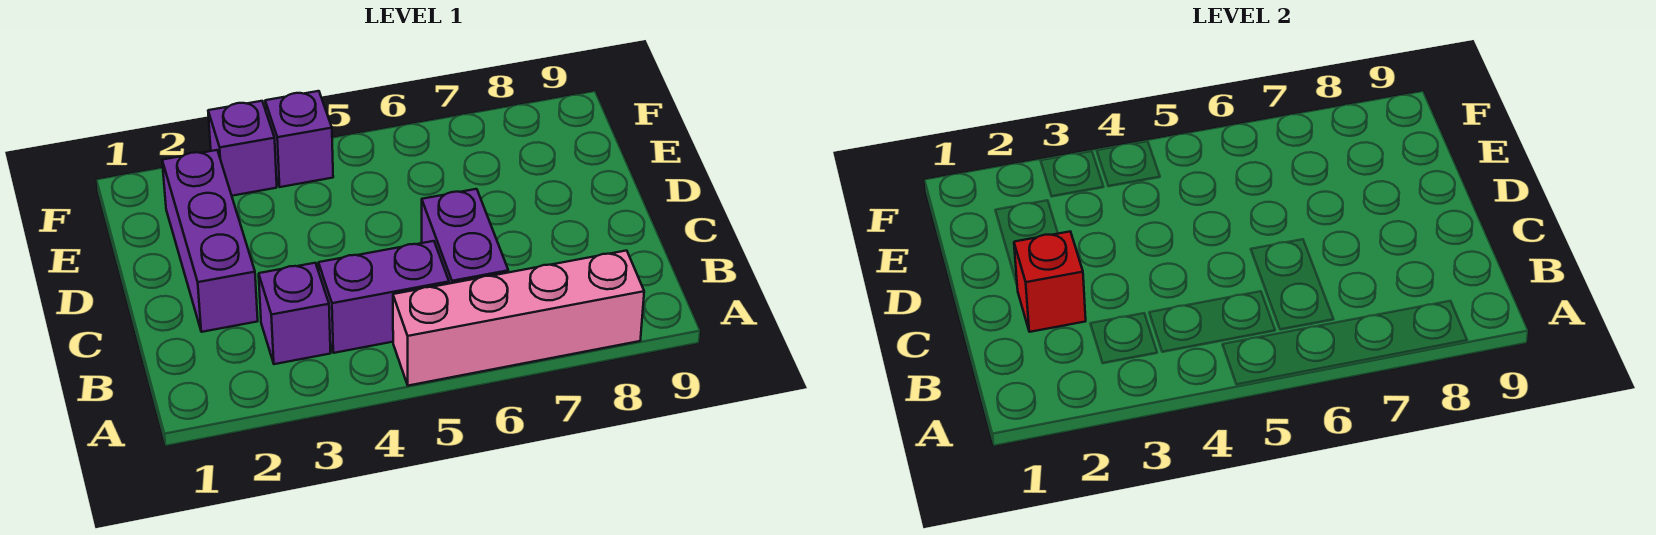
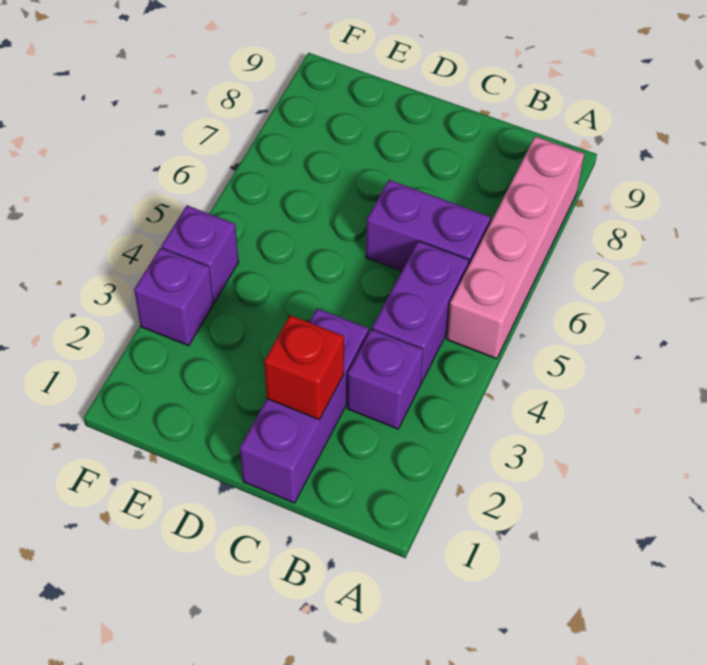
purple 1x3 brick [162,150,258,332] -> purple 1x3 brick turned to [240,309,369,503]

